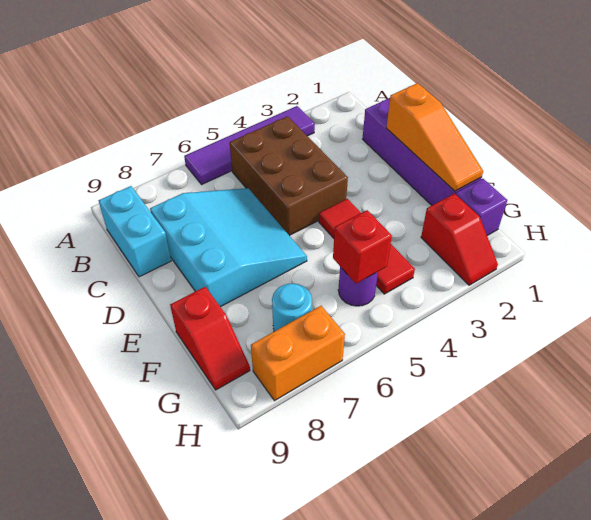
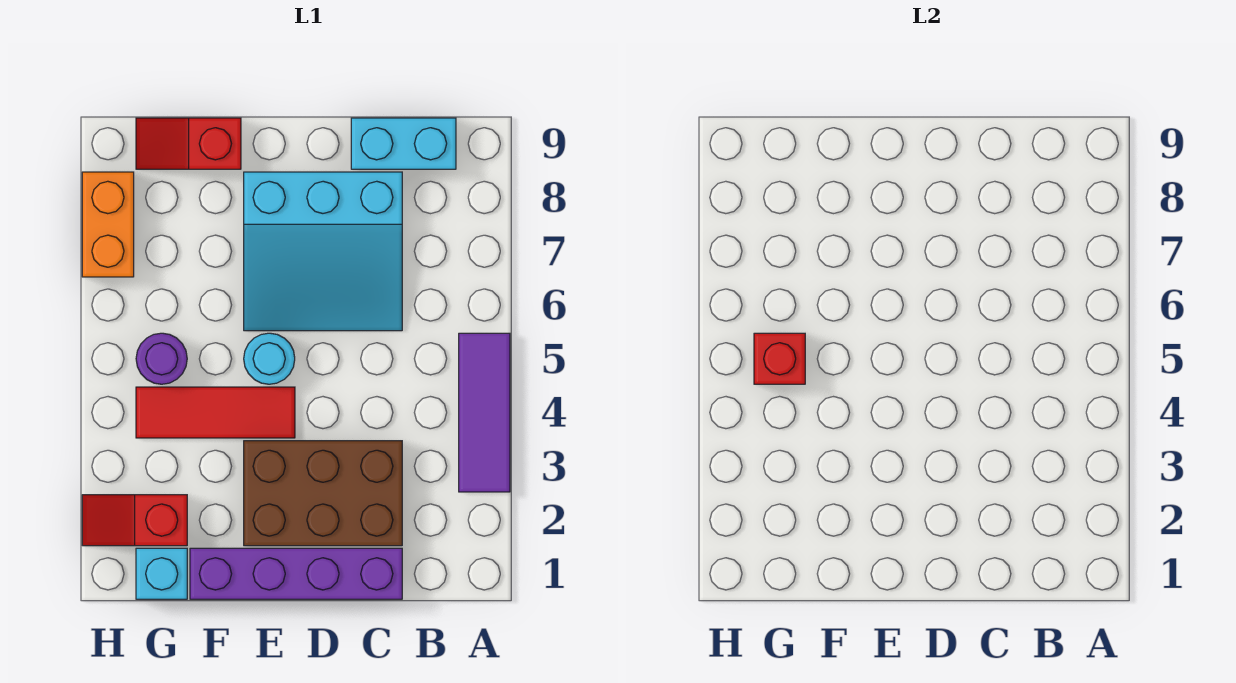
purple 1x4 tile [184,106,315,184] -> purple 1x3 tile [459,333,510,492]
brown 2x3 brick [230,116,348,236] -> brown 2x3 brick moved to [244,441,402,546]
orange 1x3 slope [386,83,483,191] -> none
purple 1x1 brick [456,179,507,236] -> cyan 1x1 brick [136,548,187,599]
cyan 1x1 round brick [272,283,312,331] -> cyan 1x1 round brick moved to [244,333,295,384]

